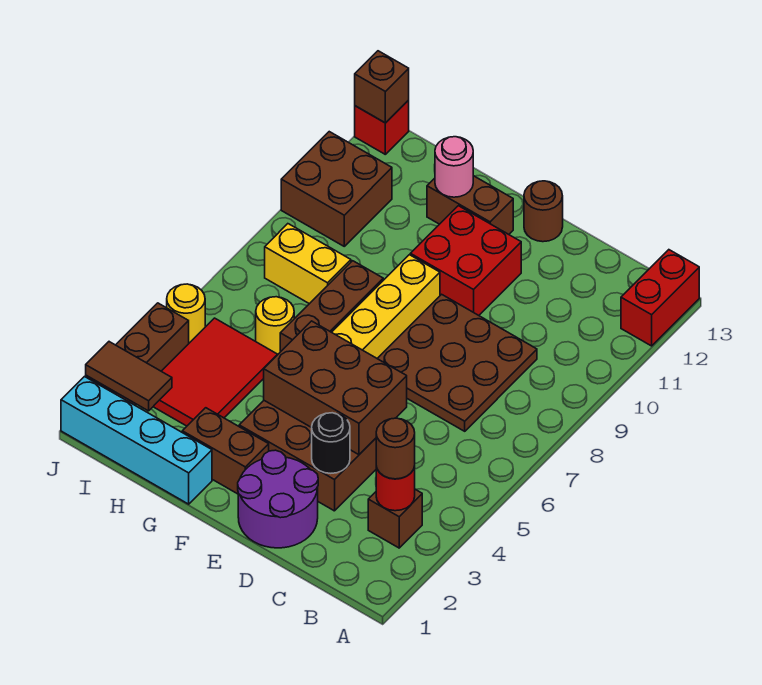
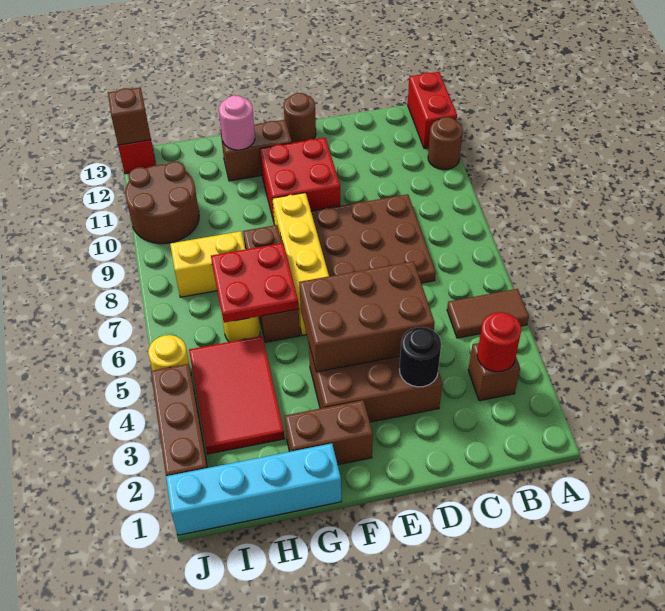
brown 1x1 round brick [376,418,415,479] -> brown 1x1 round brick moved to [428,117,463,170]
purple 2x2 round brick [238,450,318,548] -> none
none -> red 2x2 plate [211,243,299,323]
brown 1x2 tile [86,342,172,411] -> brown 1x2 tile moved to [447,289,529,338]
brown 2x2 brick [281,132,392,246] -> brown 2x2 round brick [125,162,199,244]

